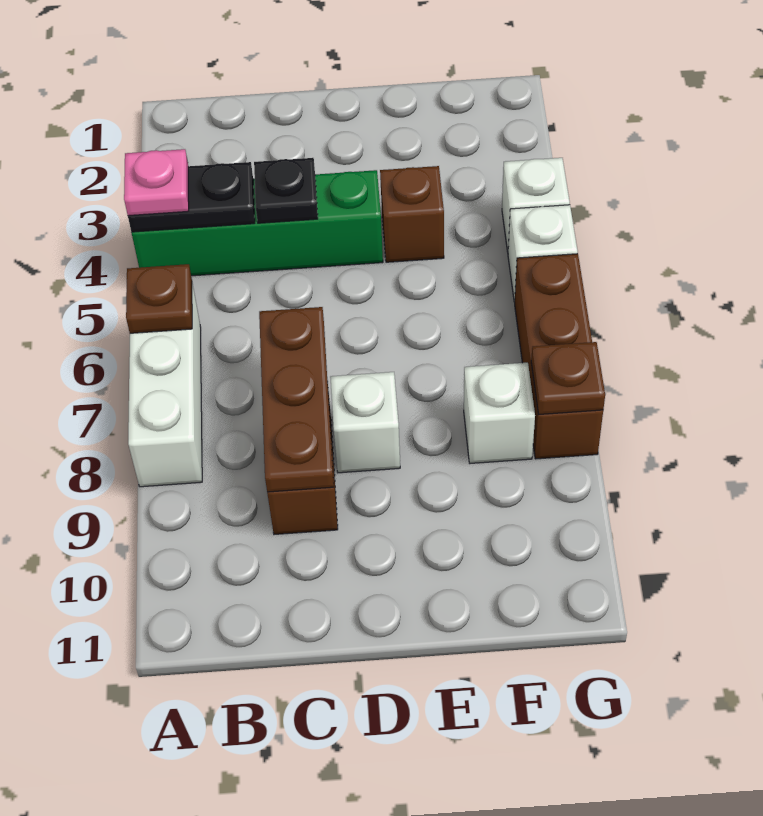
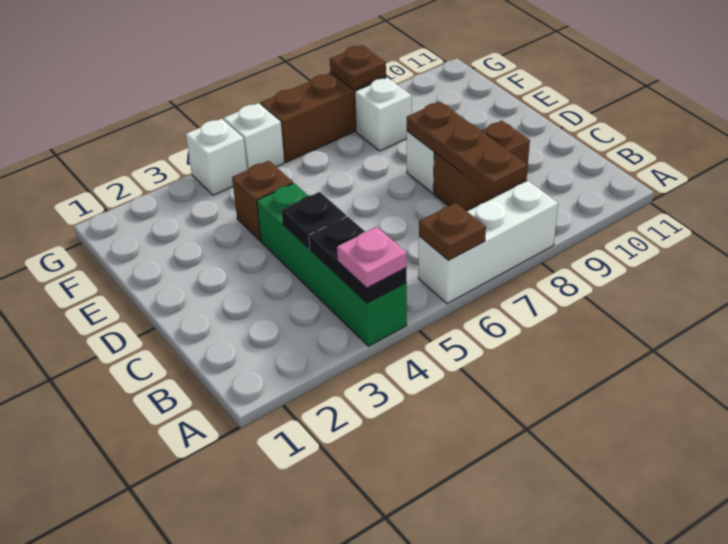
brown 1x3 plate [259,307,334,492] -> brown 1x3 plate turned to [407,102,528,196]

